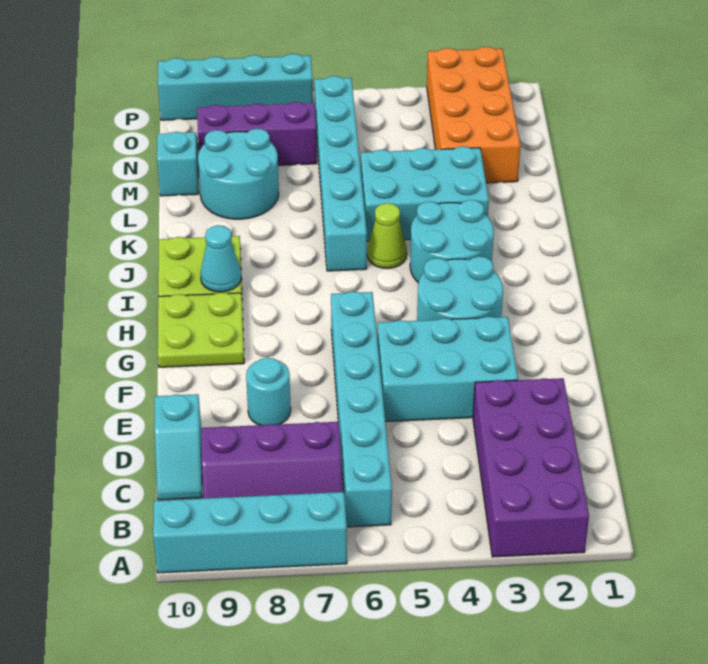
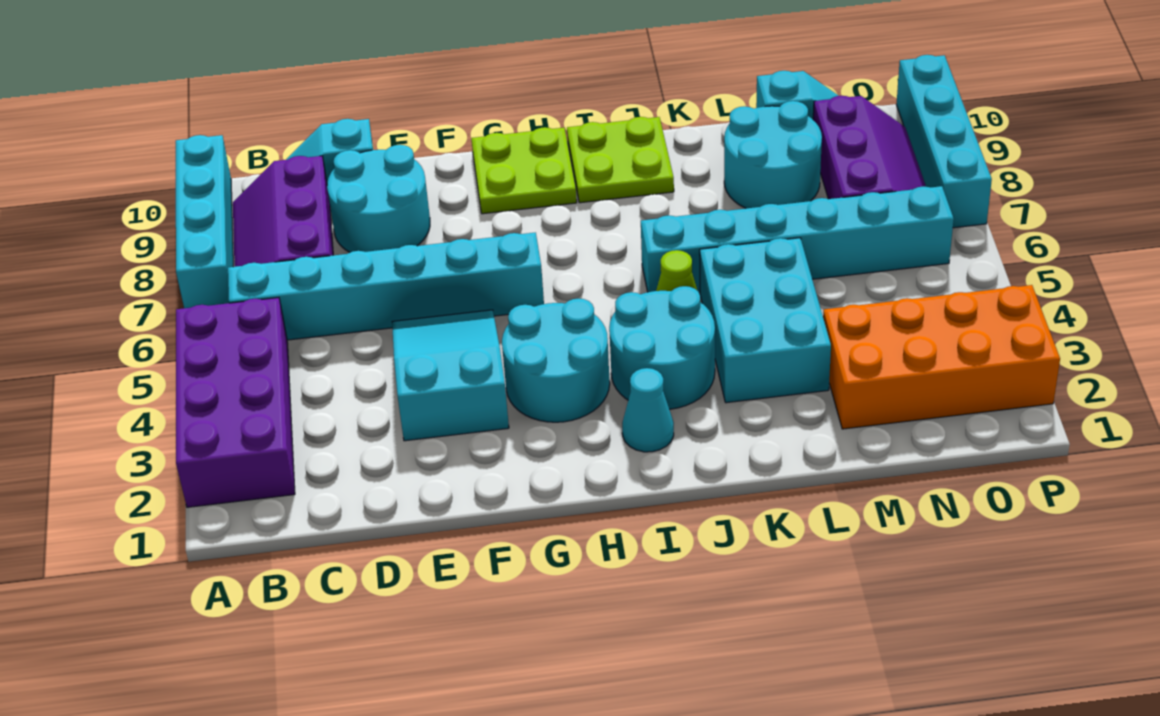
purple 2x4 brick [473,378,589,557] -> purple 2x4 brick turned to [176,298,295,507]
cyan 2x3 brick [377,316,518,422] -> cyan 2x3 slope [392,310,509,441]
cyan 1x1 round brick [246,358,291,425] -> cyan 2x2 round brick [327,145,430,252]
cyan 1x1 cone [200,225,241,292] -> cyan 1x1 cone moved to [622,368,674,452]

